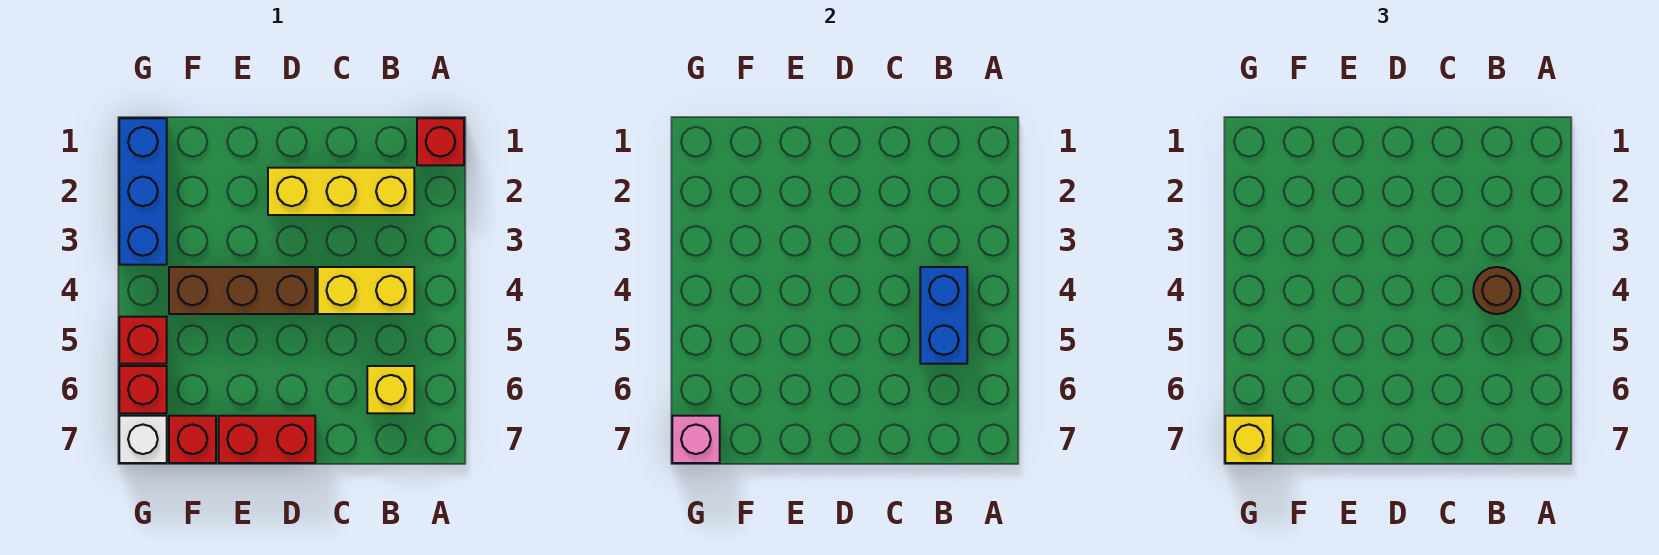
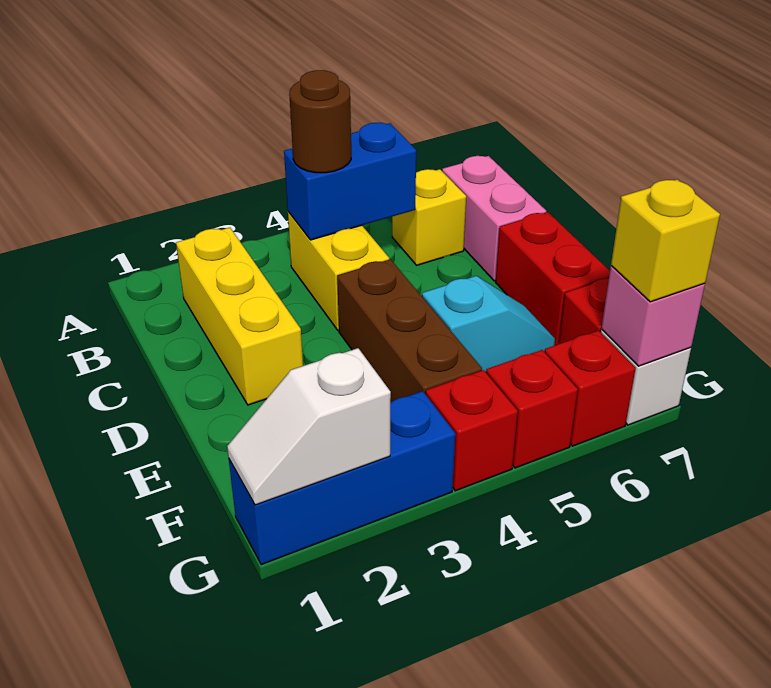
red 1x1 brick [417,118,464,165] -> red 1x1 brick moved to [426,370,518,491]
none -> pink 1x2 brick [442,156,546,281]
none -> cyan 1x2 slope [422,276,555,372]
none -> white 1x2 slope [227,348,391,505]

